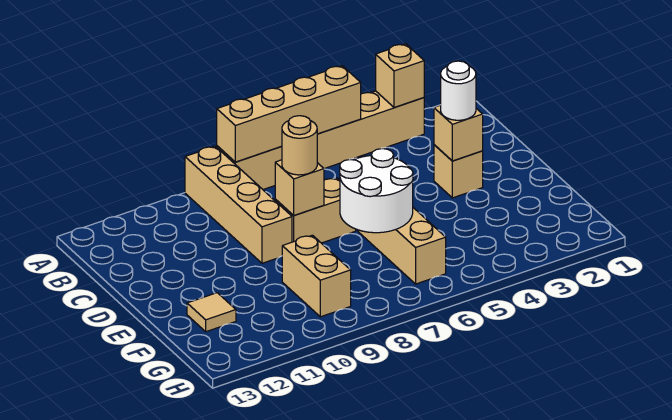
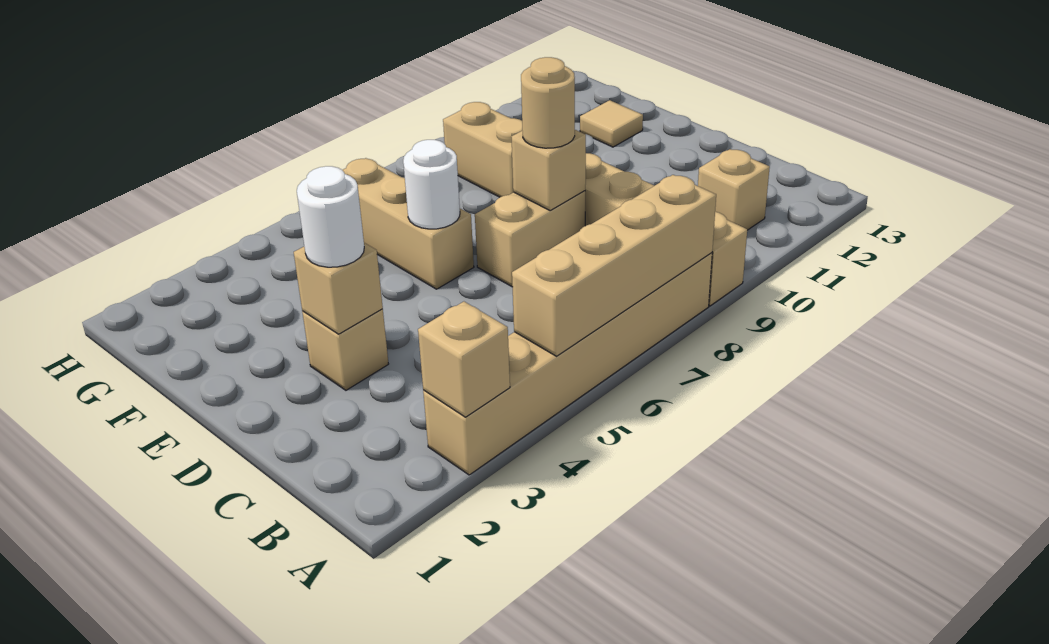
none -> tan 1x1 brick [698,149,770,230]
white 2x2 round brick [340,149,413,233] -> white 1x1 round brick [403,140,460,229]

